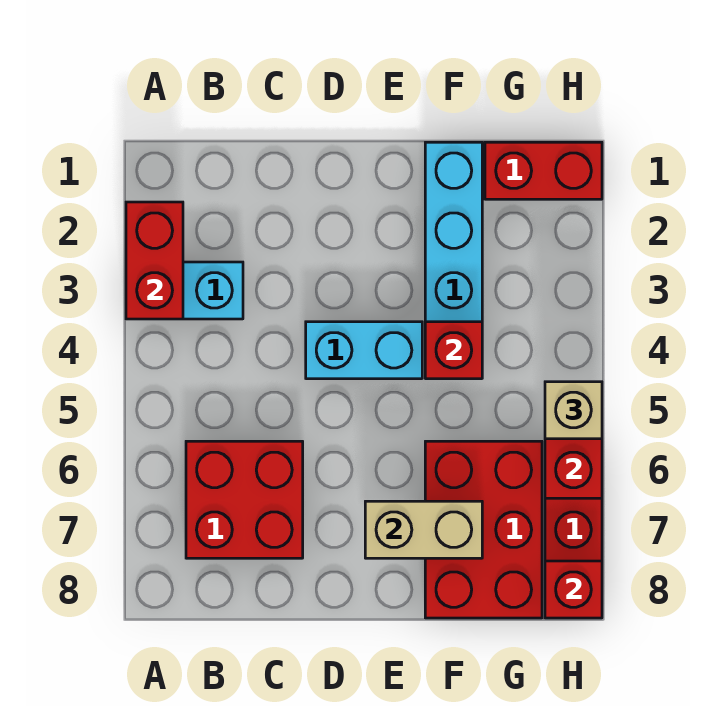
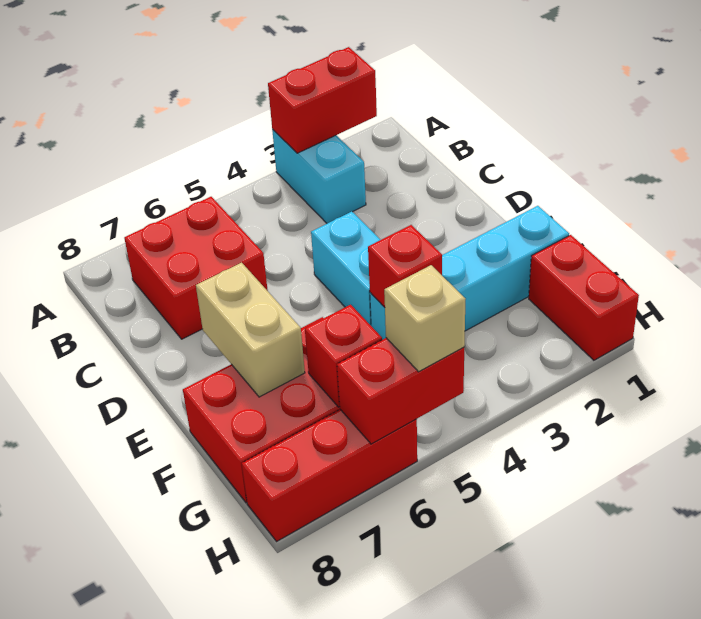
red 1x1 brick [545,561,602,618] -> red 1x1 brick moved to [305,305,382,407]

